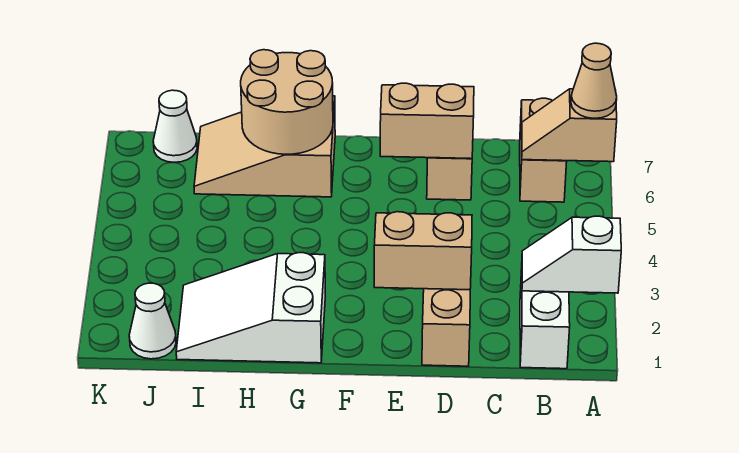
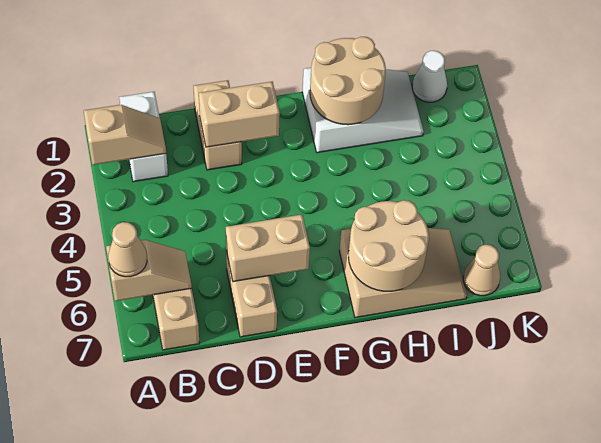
white 1x2 slope [522,216,621,293] -> tan 1x2 slope [84,105,166,165]
none -> tan 2x2 round brick [310,37,386,125]
white 1x1 cone [153,90,197,162] -> tan 1x1 cone [463,245,500,296]

